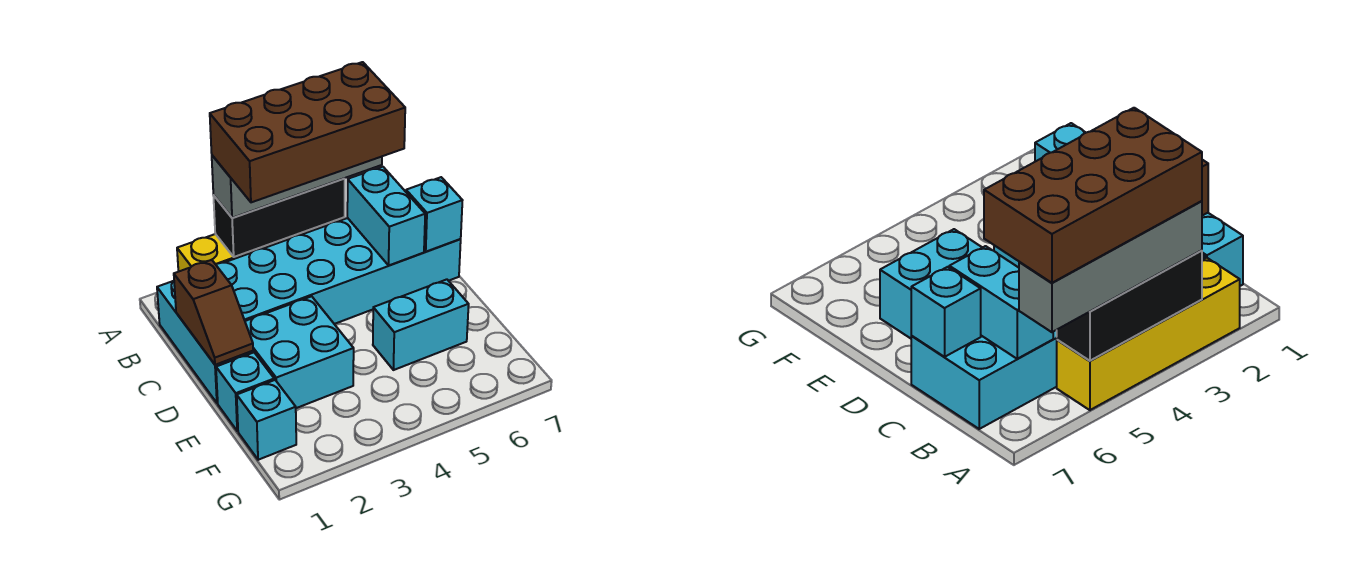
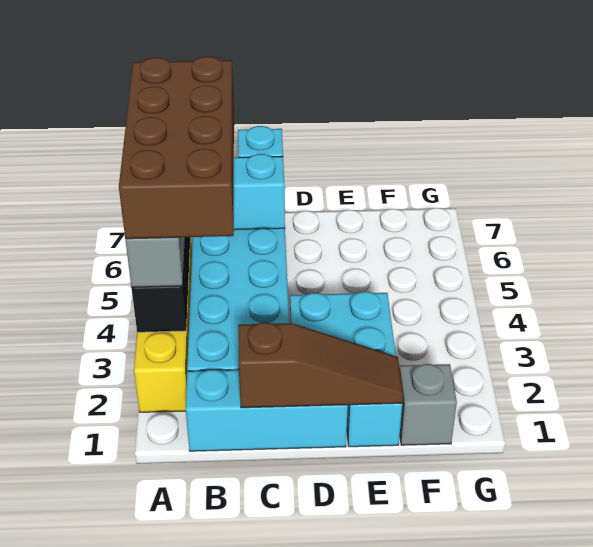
brown 1x2 slope [174,260,253,365] -> brown 1x3 slope [238,323,403,408]
cyan 1x2 brick [373,279,469,370] -> none
cyan 1x1 brick [237,380,296,460] -> grey 1x1 brick [400,364,457,445]

